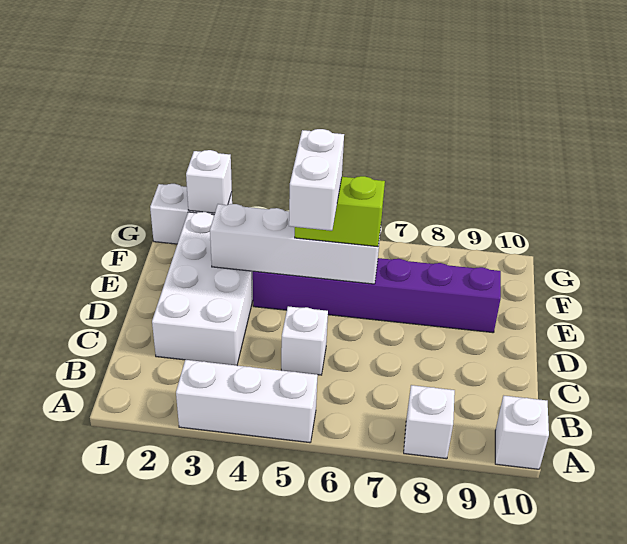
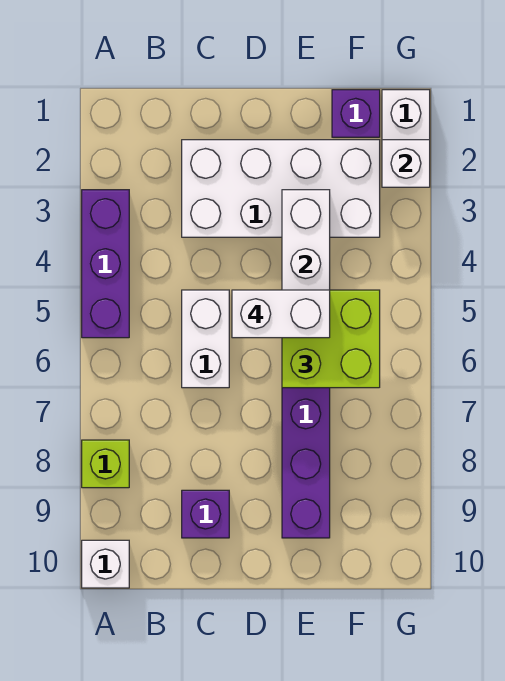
white 1x3 brick [176,360,318,443] -> purple 1x3 brick [82,190,129,338]
white 1x1 brick [404,385,455,459] -> lime 1x1 brick [82,440,129,488]
white 1x1 brick [281,306,328,375] -> white 1x2 brick [182,290,229,388]
none -> purple 1x1 brick [182,490,229,538]
lime 1x2 brick [295,176,385,247] -> lime 2x2 brick [282,290,380,388]
none -> purple 1x1 brick [332,90,380,137]

